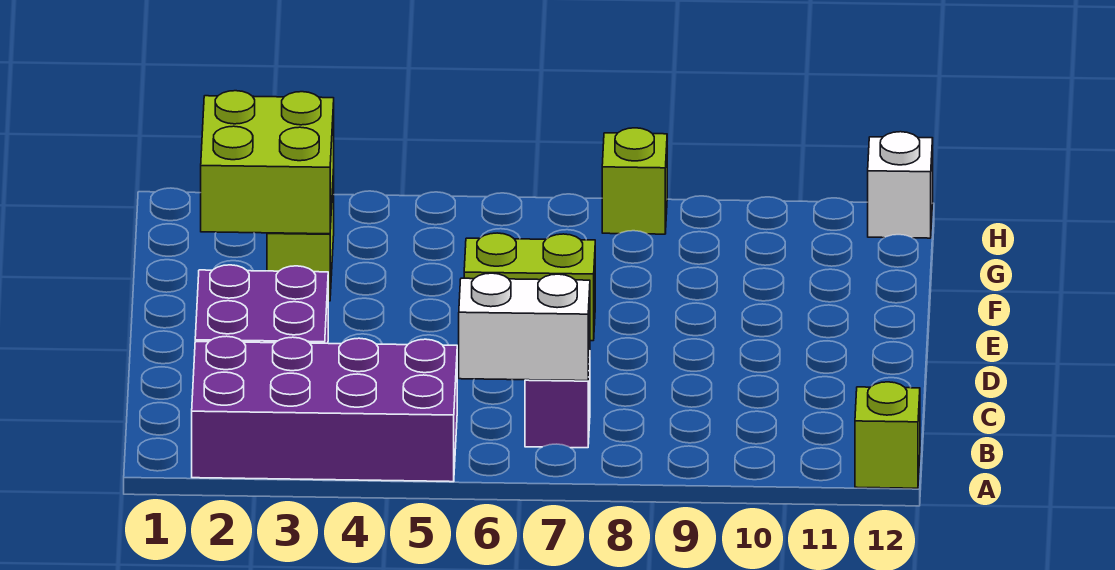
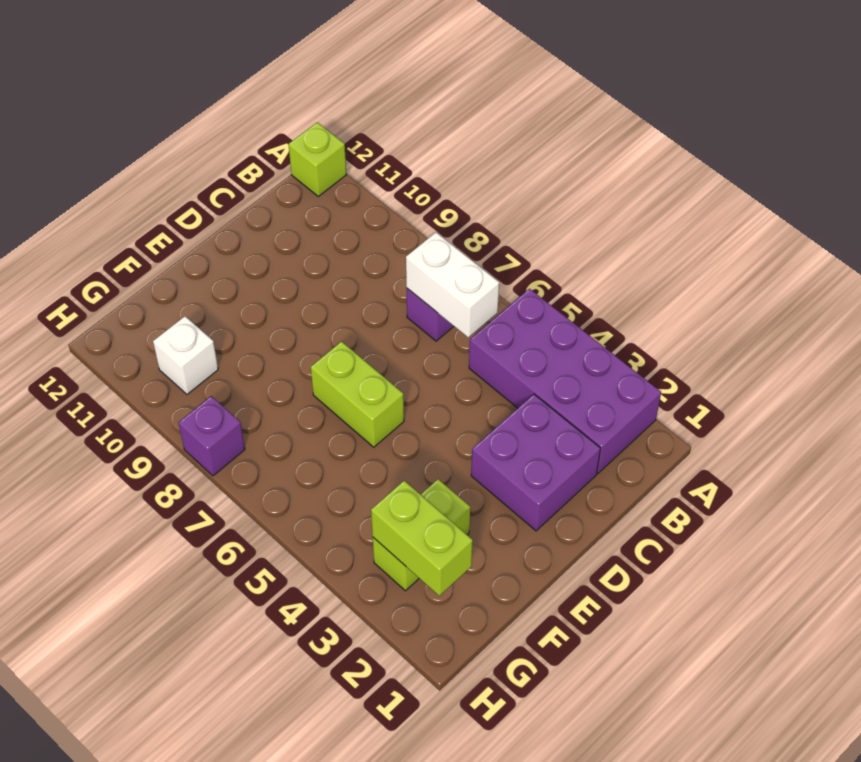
lime 2x2 brick [201,91,334,234] -> lime 1x2 brick [371,481,473,596]
lime 1x1 brick [602,128,667,234] -> purple 1x1 brick [178,396,245,476]
white 1x1 brick [868,132,933,238] -> white 1x1 brick moved to [153,316,218,394]

